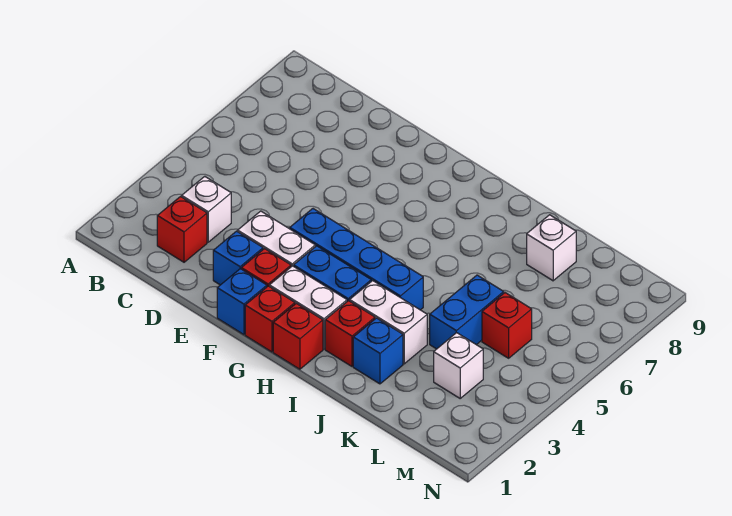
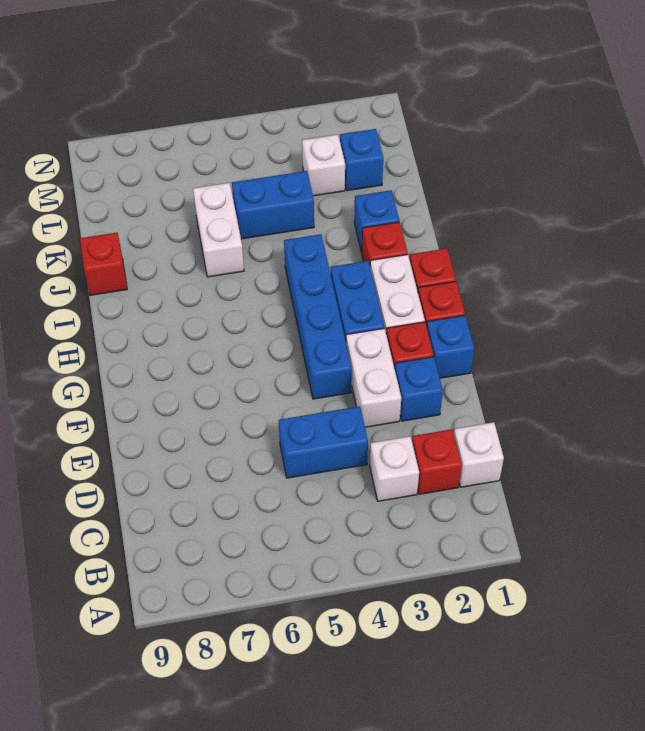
none -> blue 1x2 brick [279,406,368,478]
white 1x2 brick [350,281,427,364] -> white 1x2 brick moved to [193,183,244,277]
white 1x1 brick [527,215,576,281] -> white 1x1 brick moved to [454,422,504,487]
none -> blue 1x1 brick [340,129,383,191]
red 1x1 brick [482,293,532,358] -> red 1x1 brick moved to [80,233,127,295]

